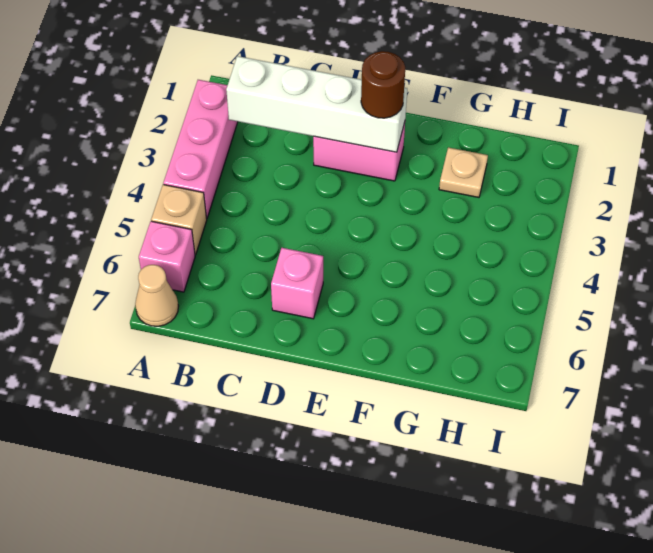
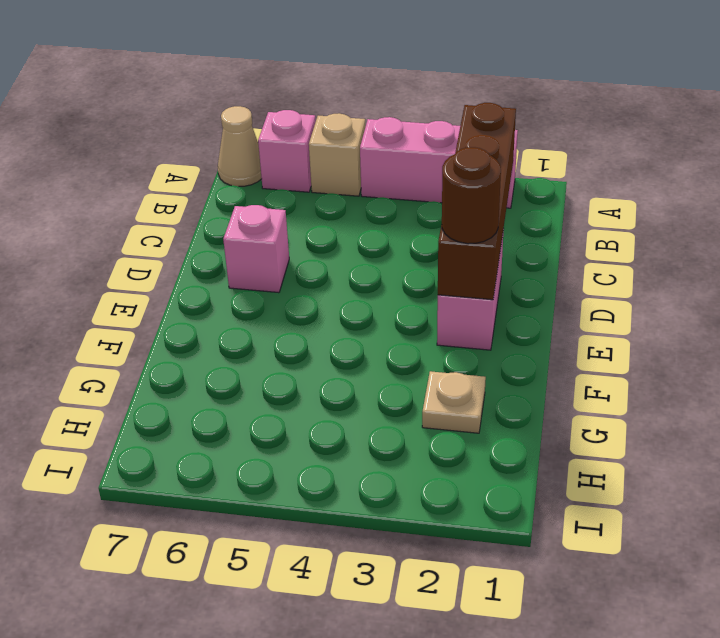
white 1x4 brick [226,56,407,152] -> brown 1x4 brick [438,103,516,300]

